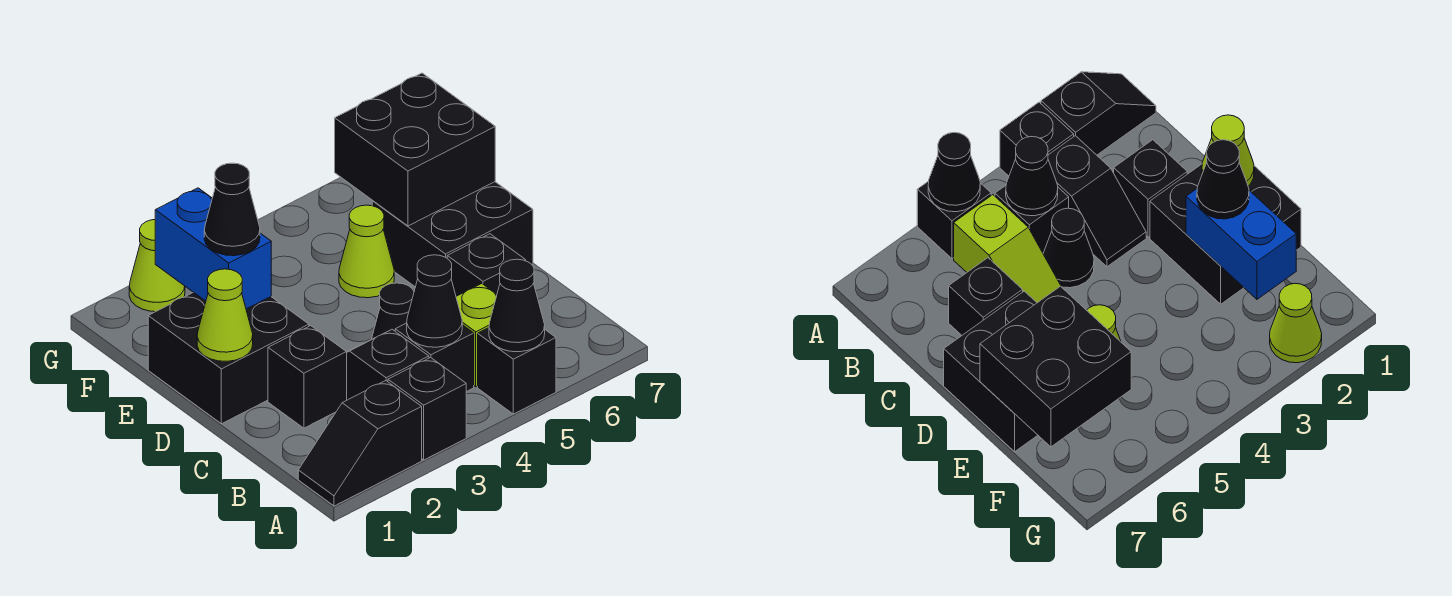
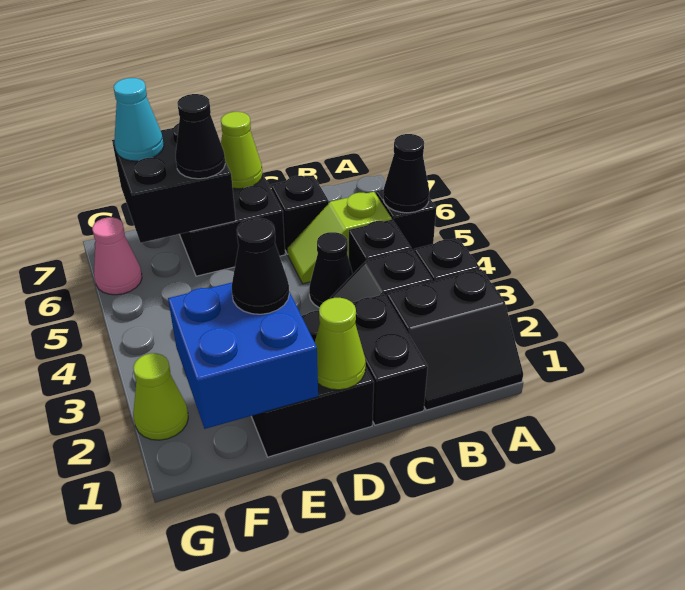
black 1x2 slope [298,381,422,506] -> black 2x2 slope [387,269,523,410]
black 1x1 cone [407,255,462,347] -> black 1x1 cone moved to [175,94,225,179]
black 1x1 brick [268,326,347,428] -> black 1x2 brick [352,294,428,425]
blue 1x2 brick [155,188,271,309] -> blue 2x2 brick [168,283,318,429]
lime 1x1 cone [339,205,394,298] -> lime 1x1 cone moved to [221,112,263,189]
none -> cyan 1x1 cone [114,78,164,161]
none -> pink 1x1 cone [92,217,142,295]

